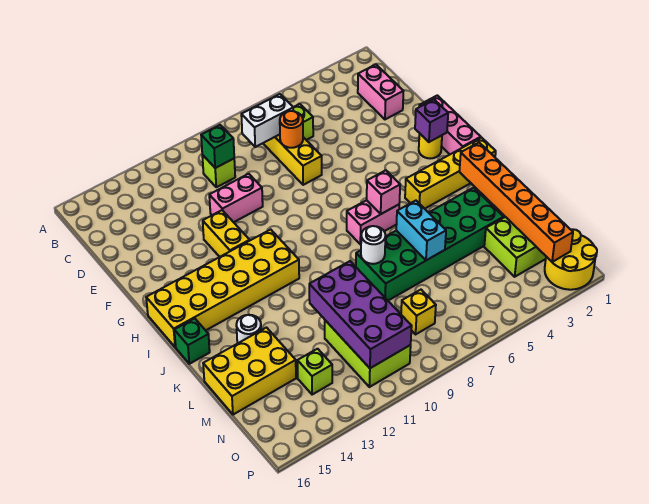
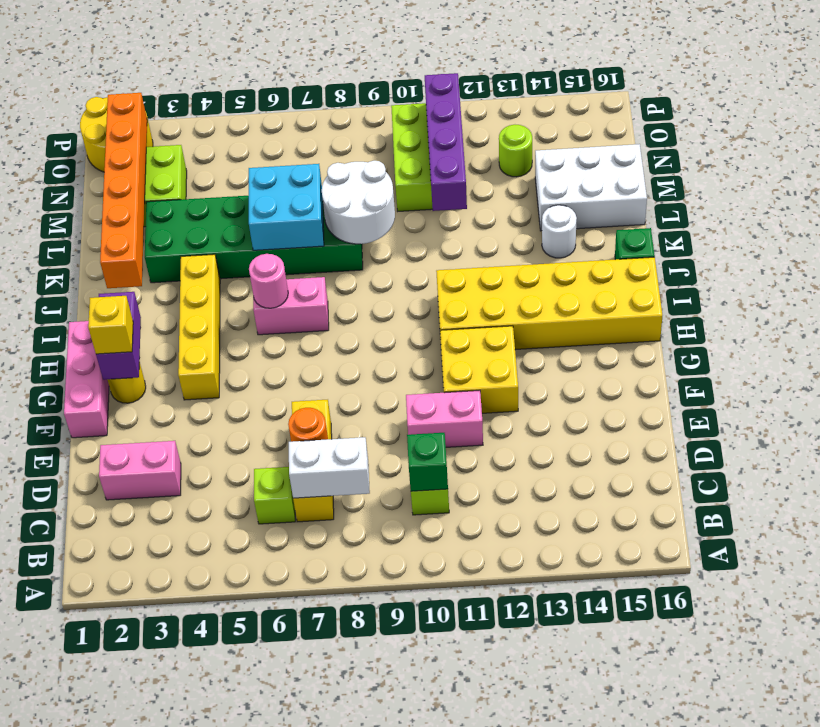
pink 1x2 brick [358,65,403,119] -> pink 1x2 brick turned to [99,441,181,500]
yellow 1x2 brick [203,210,250,257] -> yellow 2x2 brick [440,326,518,413]
purple 1x1 brick [415,100,448,142] -> purple 1x2 brick [96,292,141,380]
yellow 1x4 brick [405,138,496,209] -> yellow 1x4 brick turned to [178,254,220,400]
pink 1x1 brick [367,170,400,214] -> pink 1x1 round brick [249,254,288,308]
cyan 1x2 brick [396,201,446,260] -> cyan 2x2 brick [249,164,324,250]
white 1x1 round brick [361,226,385,264] -> white 2x2 round brick [322,161,395,244]
purple 2x4 brick [309,261,412,368] -> purple 1x4 brick [425,73,467,211]
yellow 2x3 brick [203,328,296,415] -> white 2x3 brick [535,144,647,231]
yellow 1x1 brick [401,290,436,334] -> yellow 1x1 brick moved to [88,296,133,354]
lime 1x1 brick [297,349,332,395] -> lime 1x1 round brick [499,125,532,177]

